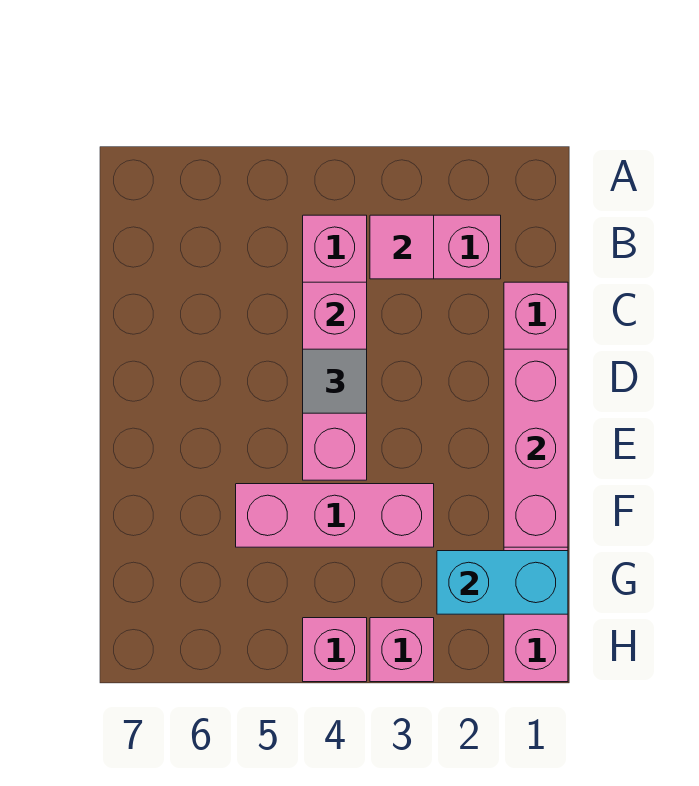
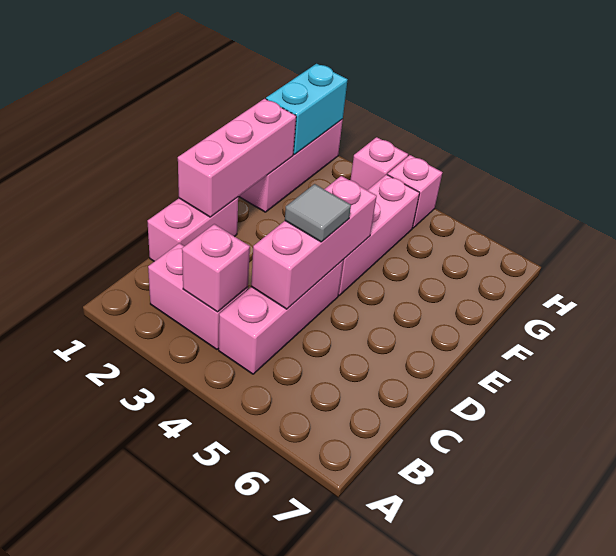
pink 1x1 tile [370,215,434,279] -> pink 1x1 brick [182,224,250,312]
pink 1x3 brick [236,484,434,547] -> pink 1x3 brick turned to [338,174,420,295]
cyan 1x2 brick [437,551,568,614] -> cyan 1x2 brick turned to [266,64,348,155]

